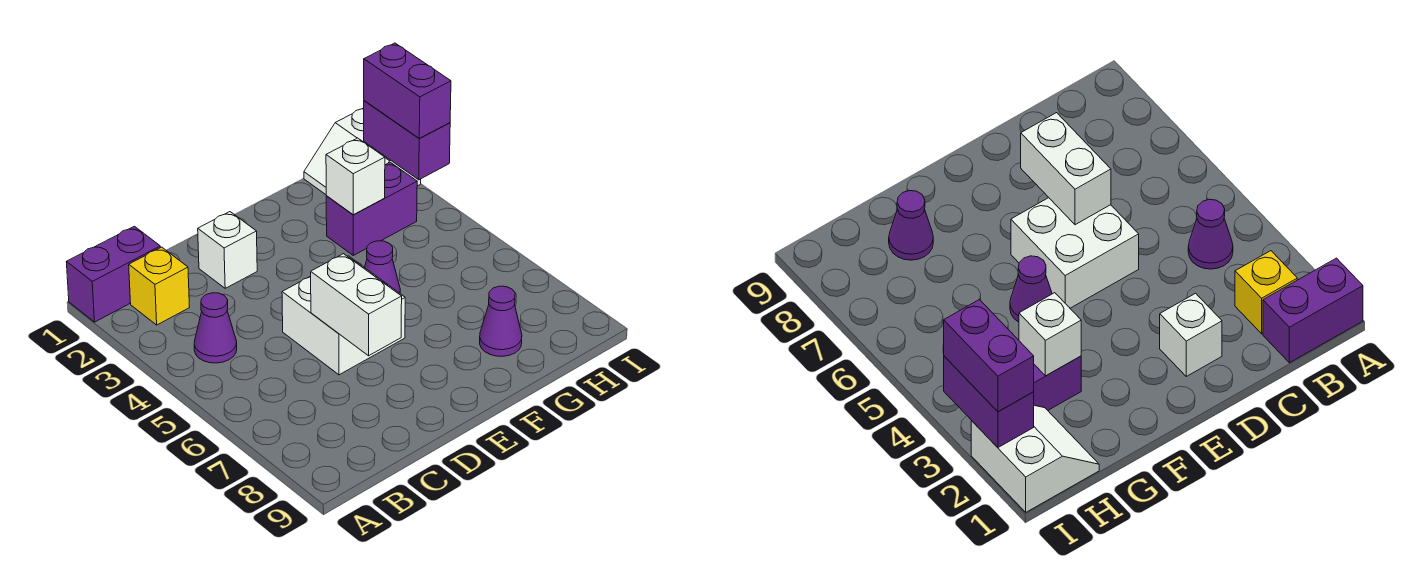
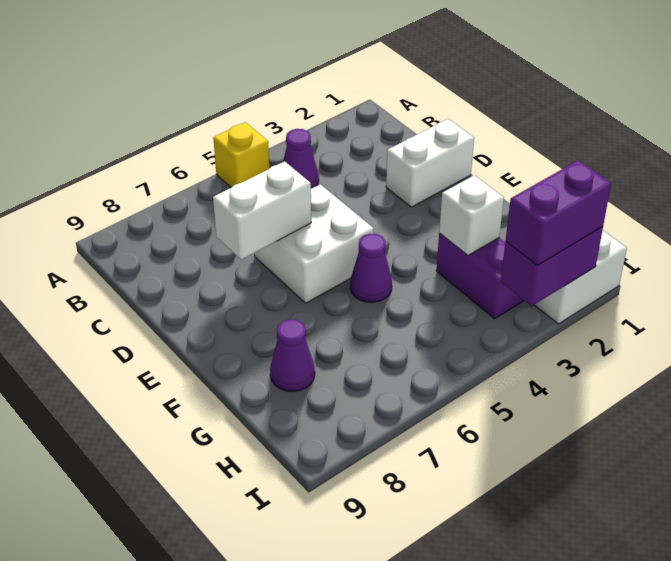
purple 1x2 brick [67,226,160,322] -> none
yellow 1x1 brick [129,247,190,325] -> yellow 1x1 brick moved to [213,122,269,188]
white 1x1 brick [198,212,257,288] -> white 1x2 brick [386,119,474,207]

